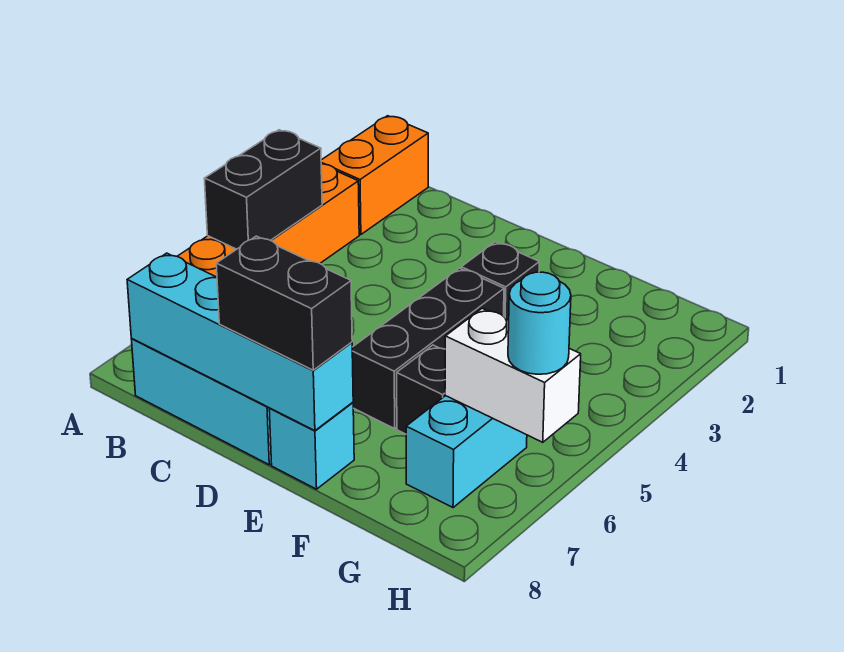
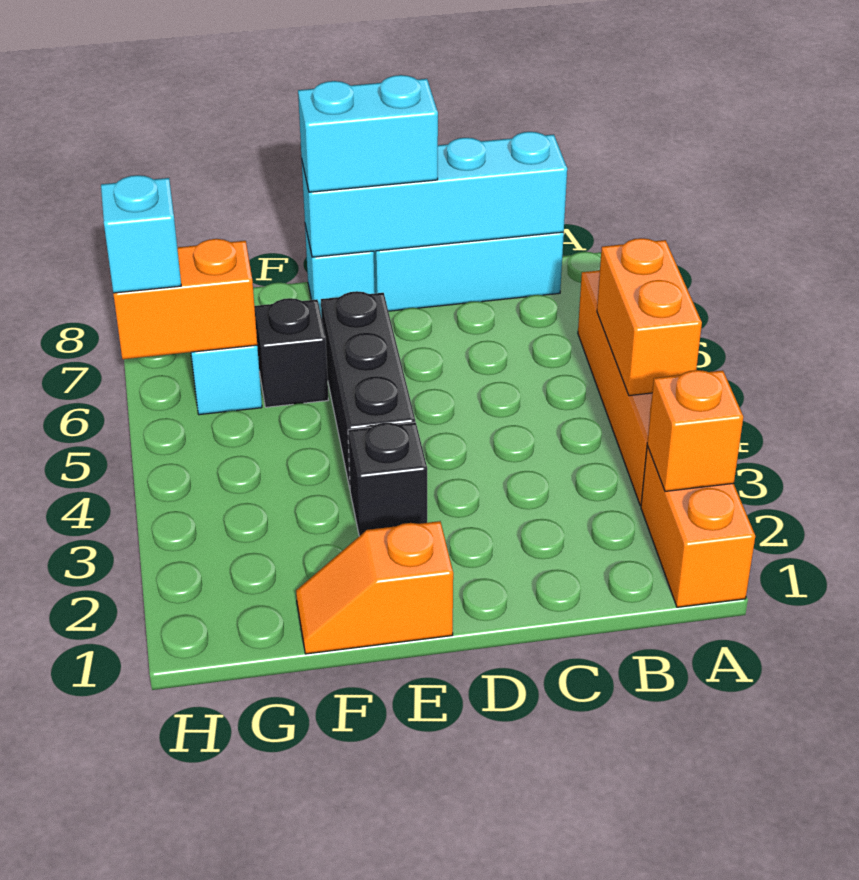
none -> orange 1x1 brick [647,370,743,491]
black 1x2 brick [204,130,322,249] -> orange 1x2 brick [597,238,702,396]
black 1x2 brick [216,236,352,370] -> cyan 1x2 brick [298,75,438,192]
none -> orange 1x2 slope [296,521,453,654]
white 1x2 brick [445,308,581,442] -> orange 1x2 brick [113,239,257,359]
cyan 1x1 round brick [508,272,571,374] -> cyan 1x1 brick [101,175,181,293]

